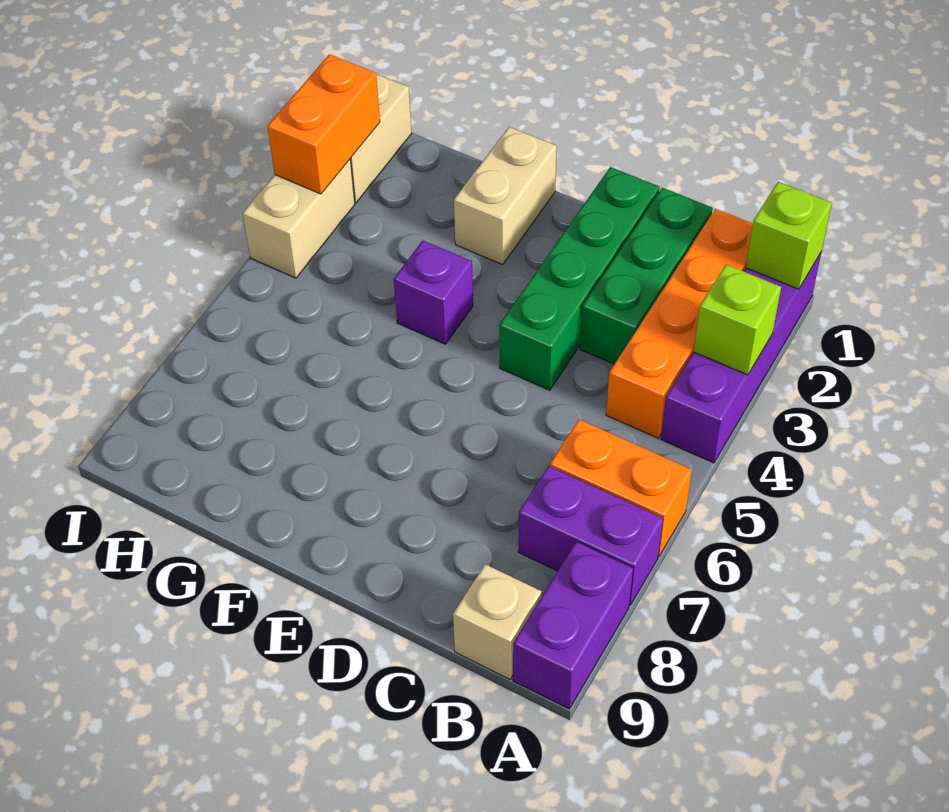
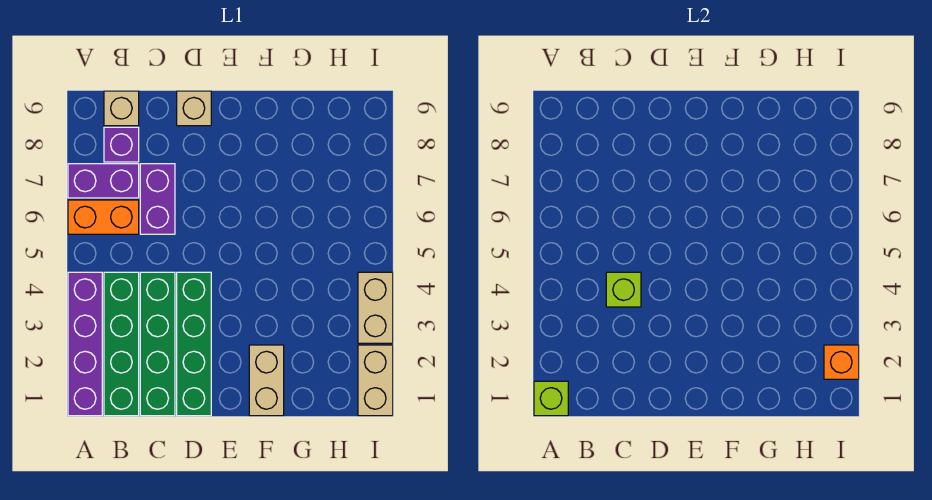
lime 1x1 brick [694,264,781,375] -> lime 1x1 brick moved to [606,272,641,307]
purple 1x2 brick [513,542,633,709] -> purple 1x2 brick moved to [140,164,175,234]
orange 1x4 brick [606,209,753,438] -> green 1x4 brick [104,272,139,416]
green 1x3 brick [580,188,713,364] -> green 1x4 brick [140,272,175,416]
none -> tan 1x1 brick [177,91,211,126]
purple 1x1 brick [394,241,473,344] -> purple 1x1 brick moved to [104,127,139,162]
orange 1x2 brick [267,54,380,194] -> orange 1x1 brick [824,345,859,379]

